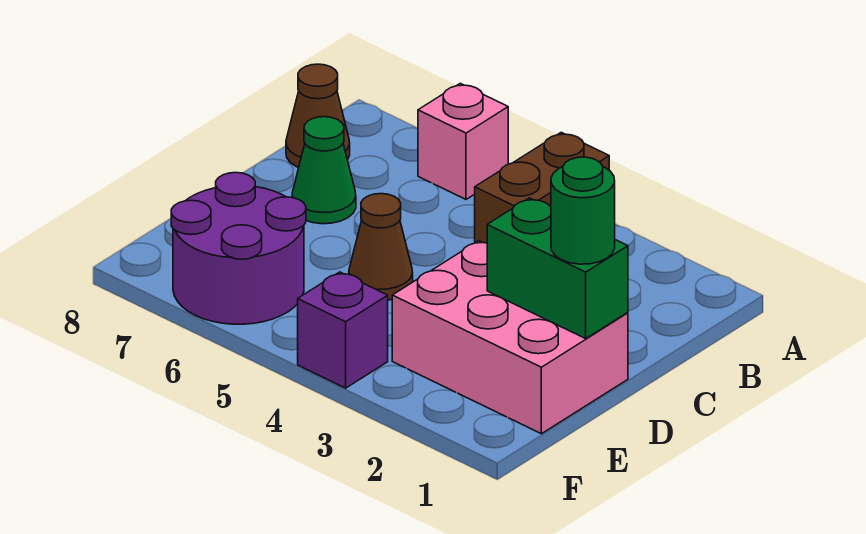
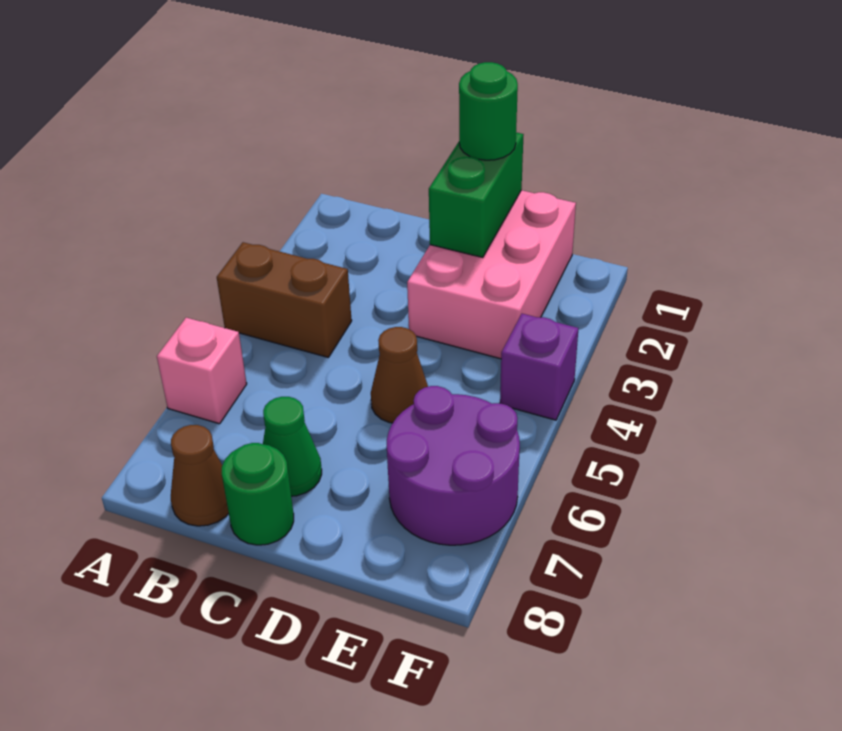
none -> green 1x1 round brick [222,443,294,545]

